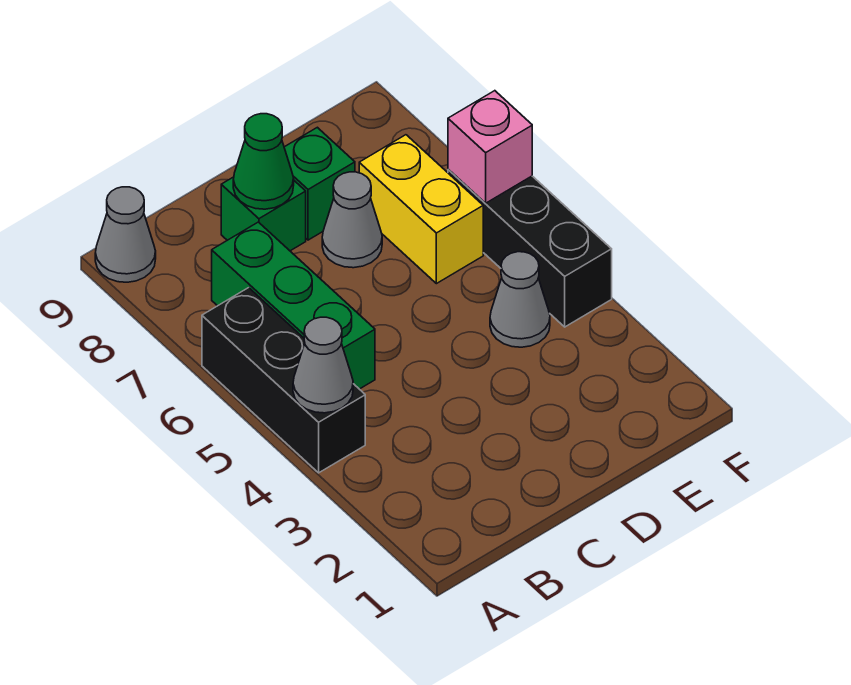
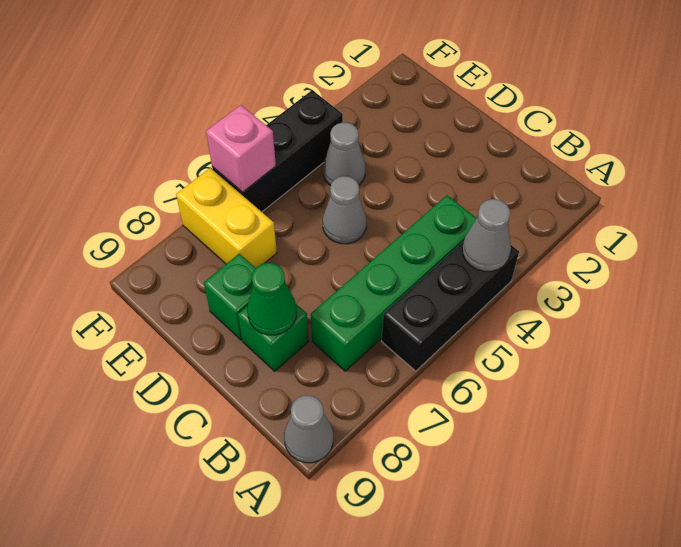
green 1x3 brick [212,222,375,389] -> green 1x4 brick [311,195,477,371]
grey 1x1 cone [322,172,382,268] -> grey 1x1 cone moved to [323,176,366,244]
yellow 1x2 brick [359,135,483,284] -> yellow 1x2 brick turned to [176,168,277,268]

